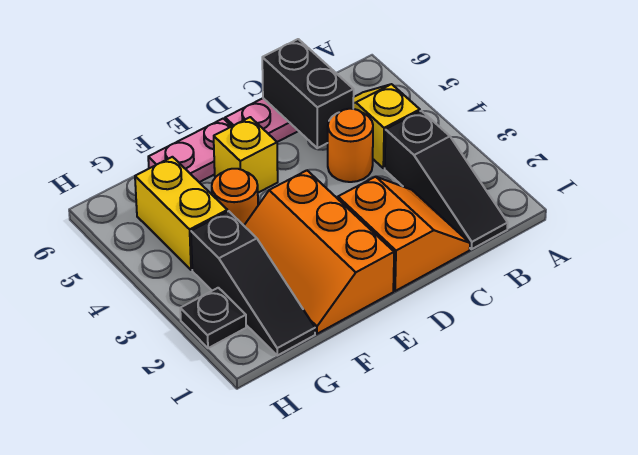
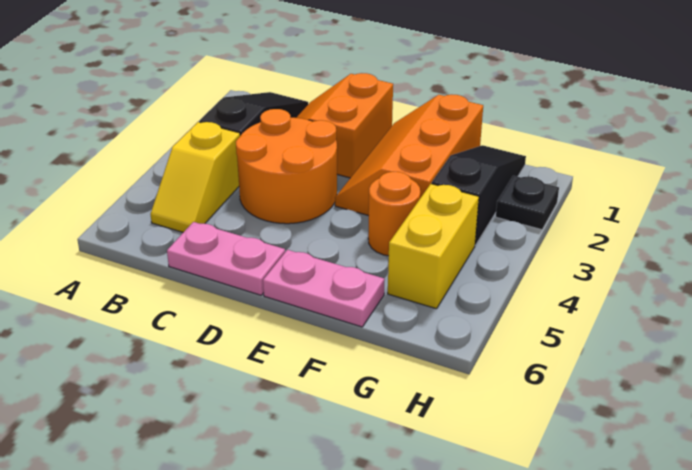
orange 1x1 round brick [328,109,373,182] -> orange 2x2 round brick [236,109,337,224]
black 1x2 brick [262,39,354,148] -> none
orange 2x3 slope [244,170,394,334] -> orange 2x3 slope turned to [335,94,483,216]
yellow 1x1 brick [214,117,278,193] -> none

